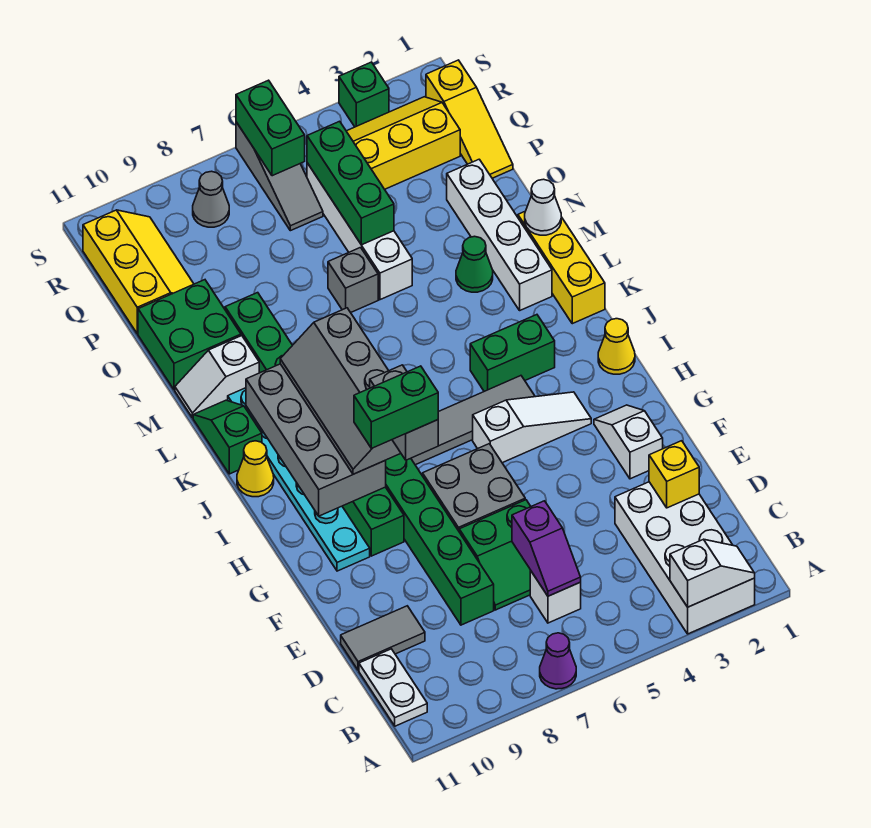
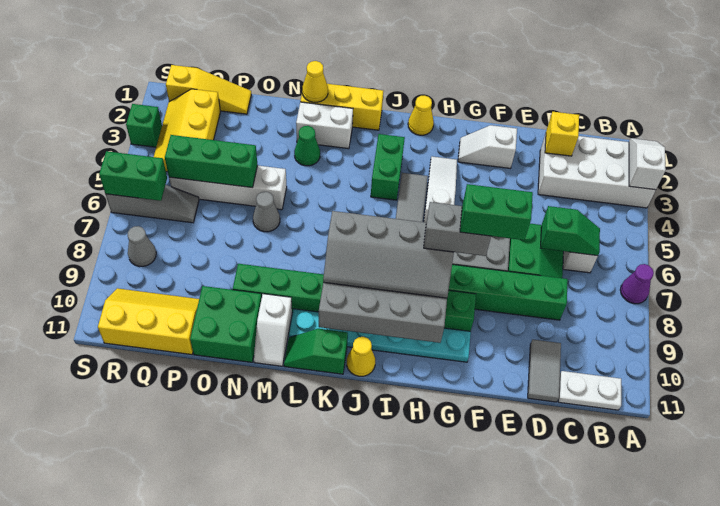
purple 1x2 slope [512,501,581,596] -> green 1x2 slope [541,206,600,256]
green 1x2 brick [354,366,438,448] -> green 1x2 brick turned to [460,184,533,240]
white 1x4 brick [447,159,552,310] -> white 1x2 brick [296,102,353,149]
white 1x1 cone [525,179,561,235] -> yellow 1x1 cone [302,61,328,102]
grey 1x1 brick [328,248,378,313] -> grey 1x1 cone [253,192,280,232]

